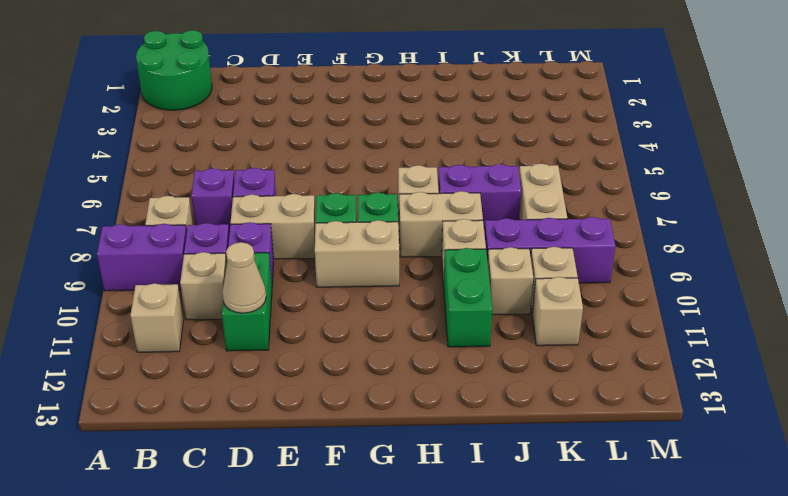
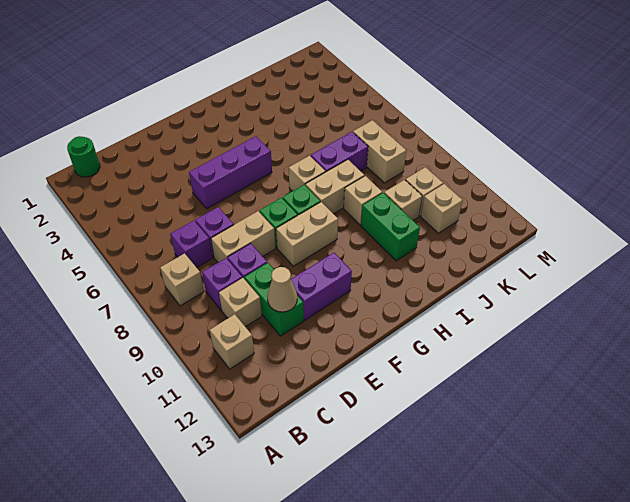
green 2x2 round brick [136,30,212,110] -> green 1x1 round brick [67,136,100,177]
purple 1x2 brick [97,224,187,291] -> purple 1x2 brick moved to [291,253,352,320]
purple 1x3 brick [484,217,615,283] -> purple 1x3 brick moved to [189,136,272,209]

